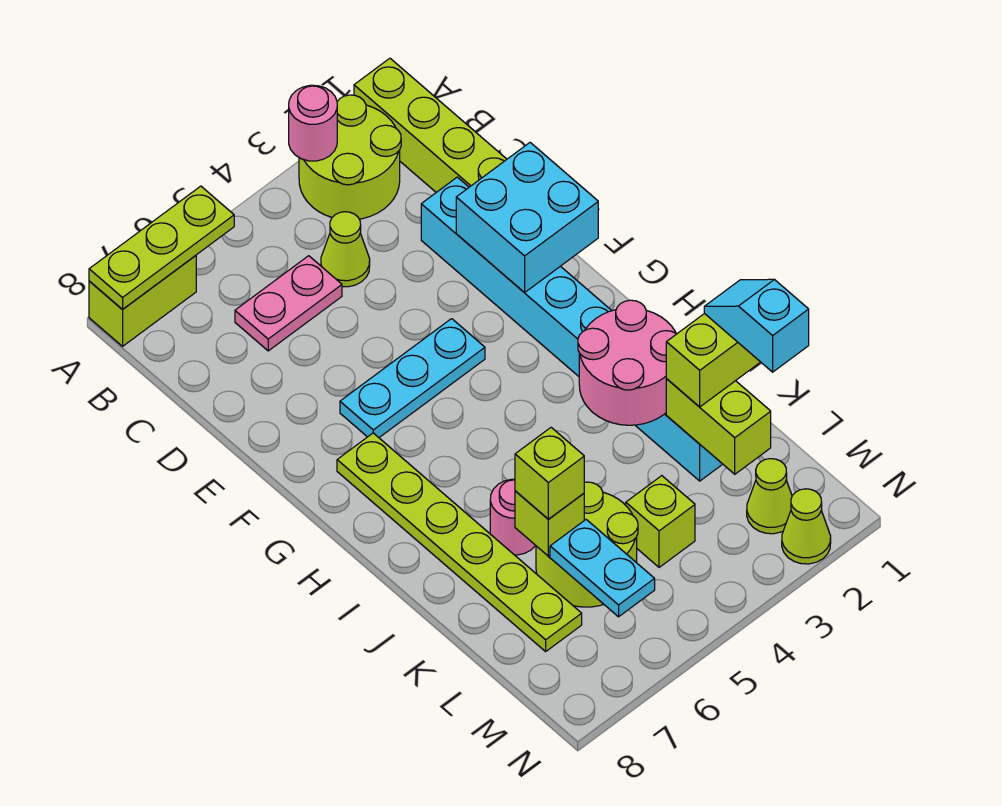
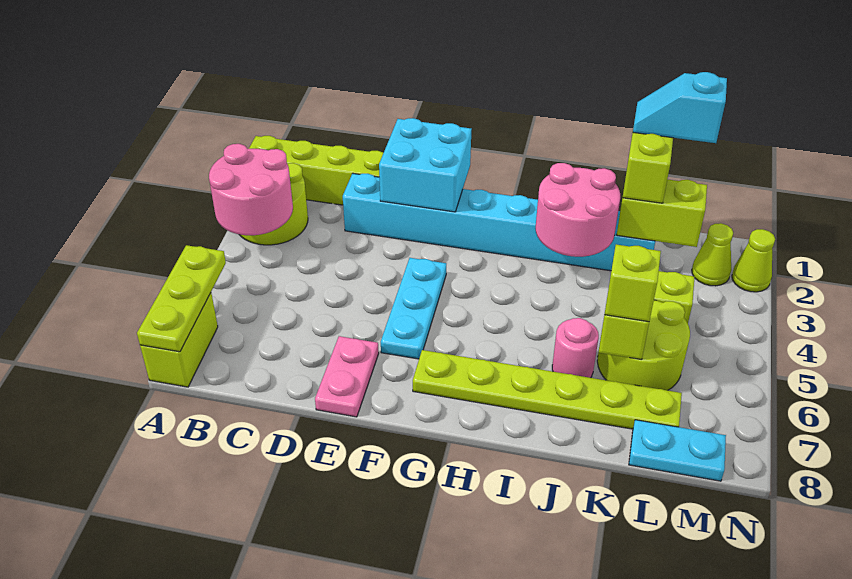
pink 1x1 round brick [289,85,337,161] -> pink 2x2 round brick [209,144,293,235]
lime 1x1 cone [321,212,370,287] -> none
pink 1x2 plate [235,256,342,351] -> pink 1x2 plate moved to [315,336,379,417]
cyan 1x2 plate [550,520,655,617] -> cyan 1x2 plate moved to [629,420,726,481]

